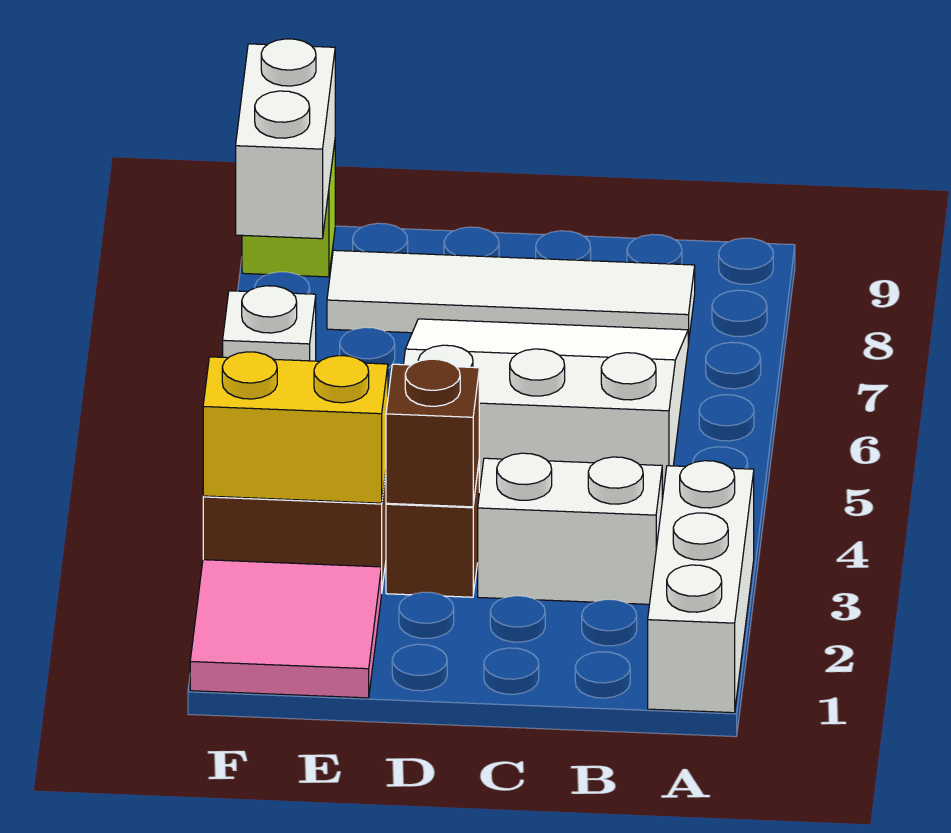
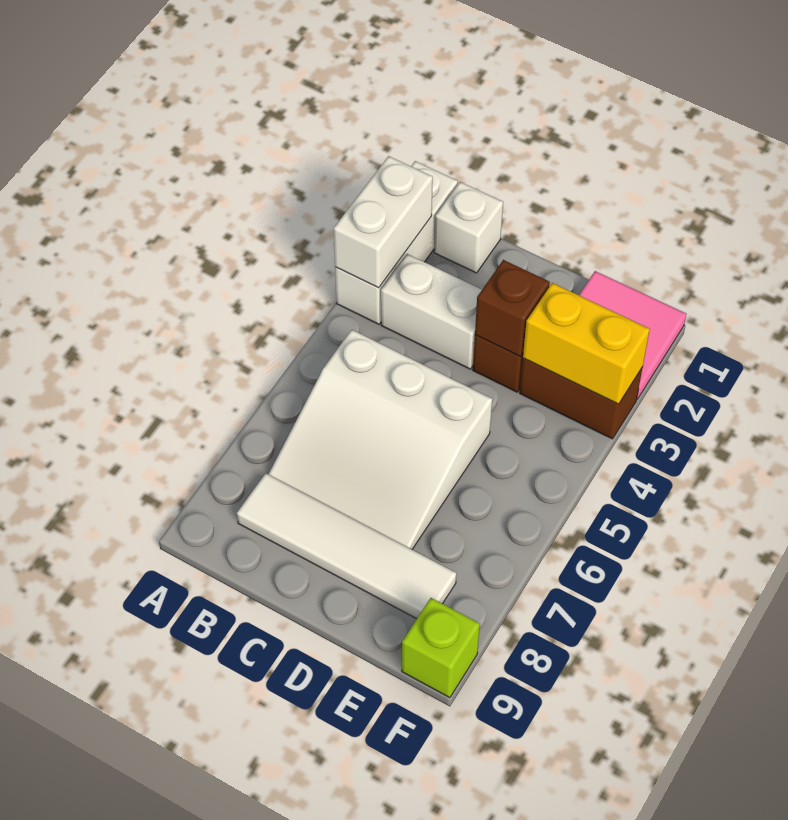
white 1x1 brick [223,286,316,361] -> white 1x1 brick moved to [434,182,503,273]
white 1x2 brick [236,39,335,239] -> white 1x2 brick moved to [334,156,433,288]

